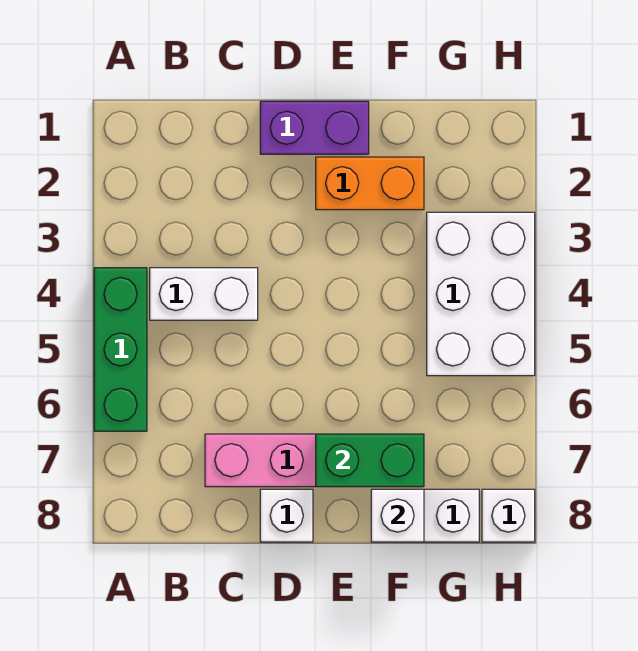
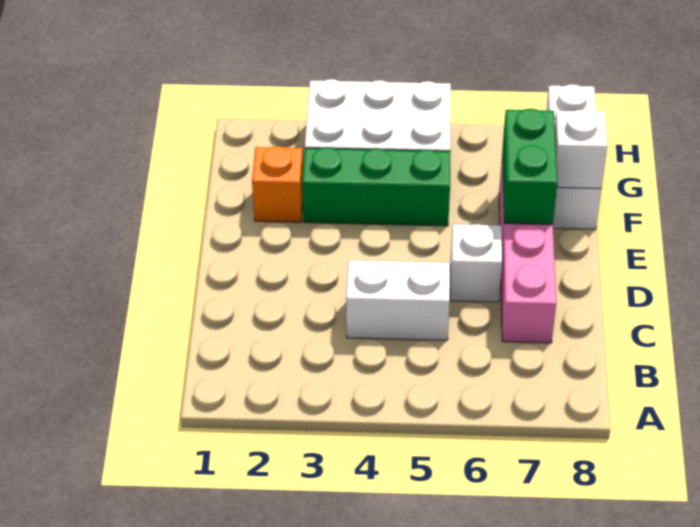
green 1x3 brick [94,268,147,431] -> green 1x3 brick moved to [302,147,450,226]
white 1x2 brick [150,268,258,320] -> white 1x2 brick turned to [346,260,450,340]
purple 1x2 brick [260,101,369,154] -> none
white 1x1 brick [260,489,313,542] -> white 1x1 brick moved to [450,224,502,302]
orange 1x2 brick [316,157,424,210] -> orange 1x1 brick [252,146,303,222]

